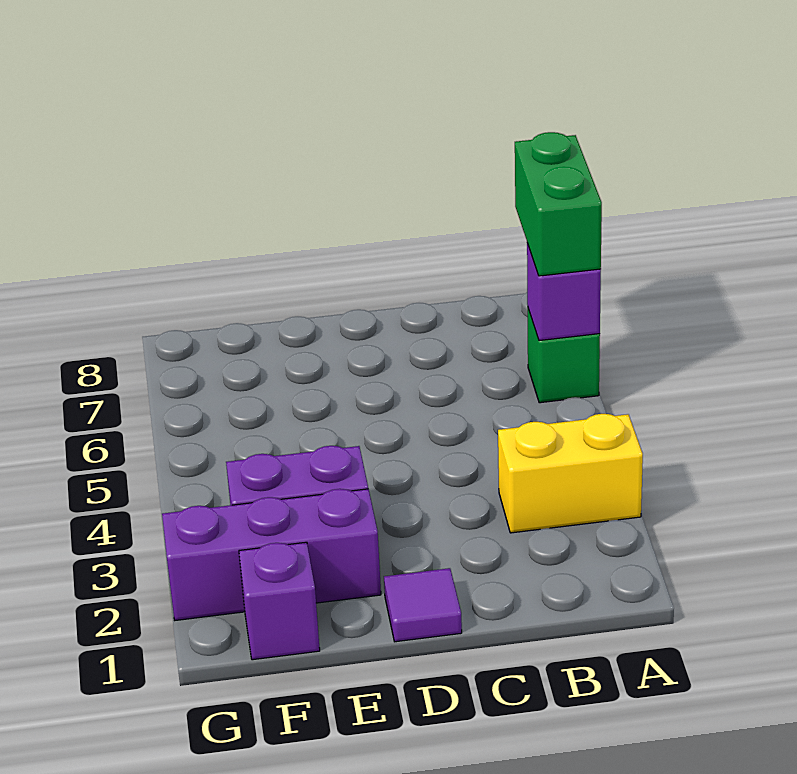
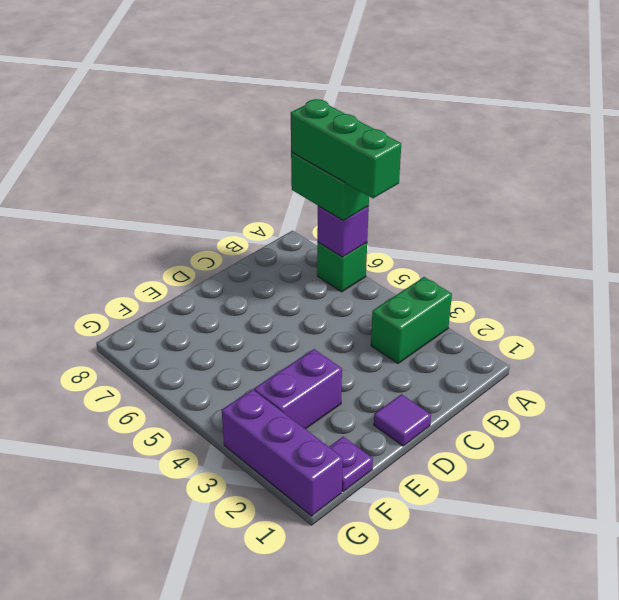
yellow 1x2 brick [498,414,643,533] -> green 1x2 brick [371,277,452,363]
none -> green 1x3 brick [291,99,401,198]
purple 1x3 brick [162,489,381,620] -> purple 1x3 brick turned to [222,390,343,516]
purple 1x1 brick [239,542,320,660] -> purple 1x1 plate [329,437,373,492]

